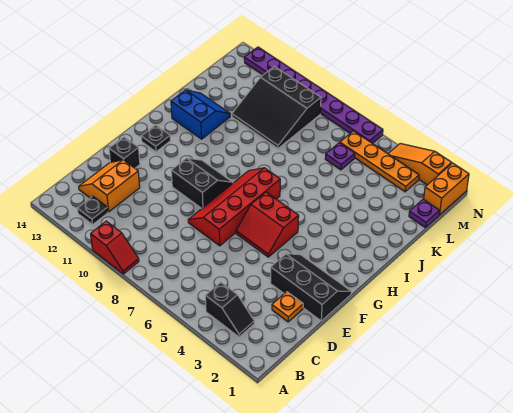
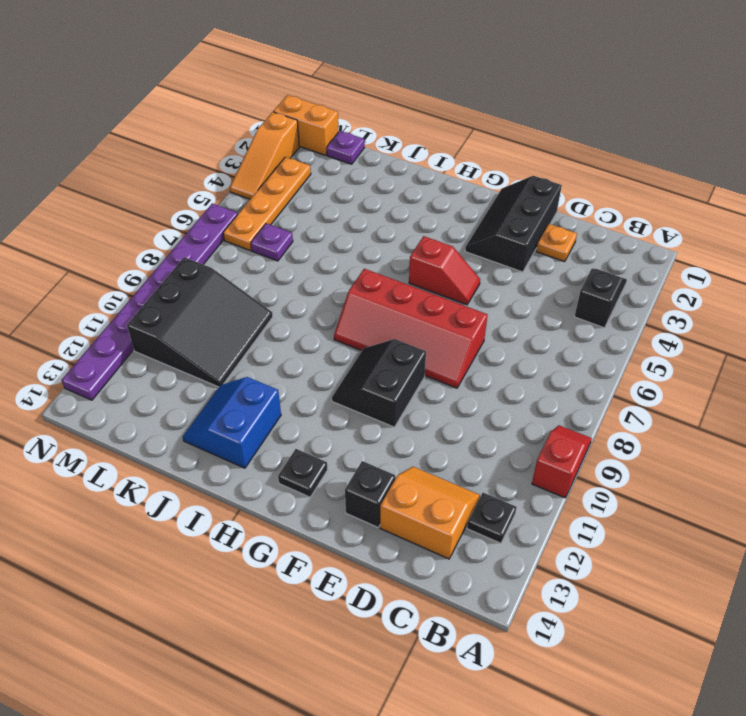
orange 2x2 slope [79,160,140,212] -> orange 2x2 slope turned to [380,467,480,559]
red 2x2 slope [236,192,299,257] -> red 1x2 slope [409,236,480,305]

